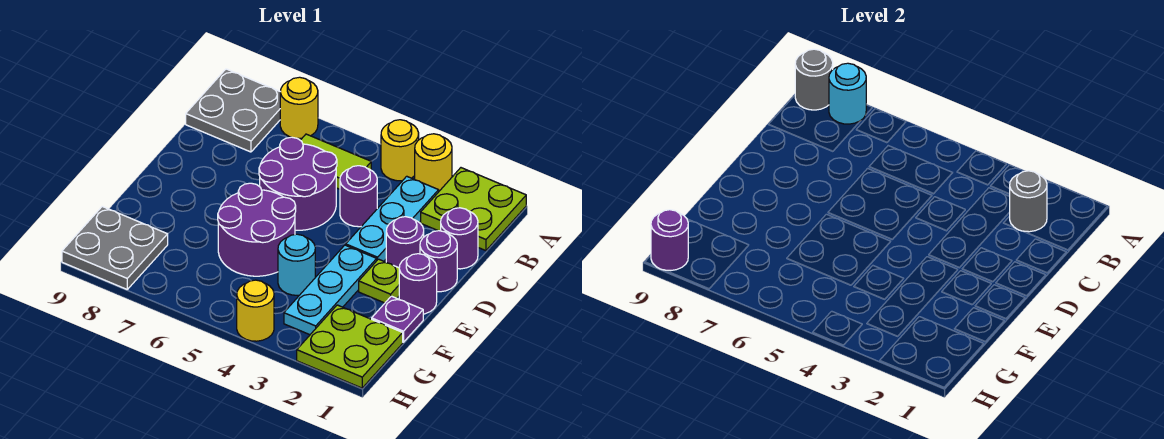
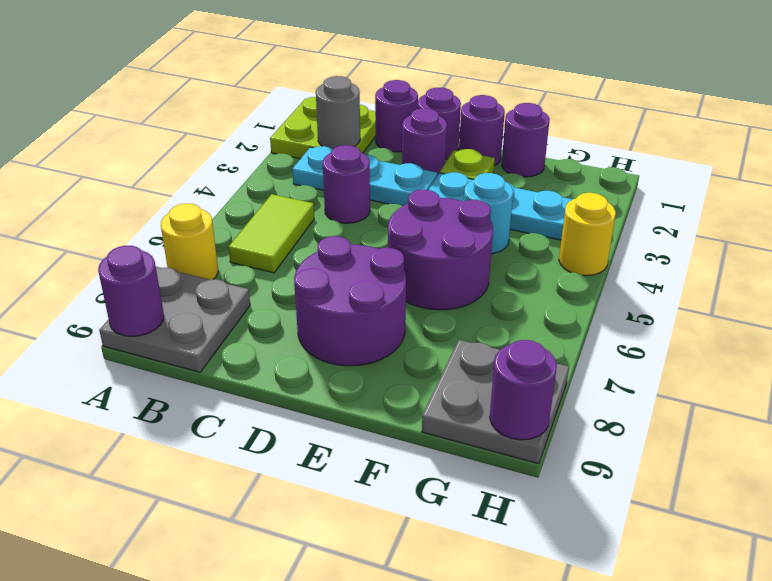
yellow 1x1 round brick [415,134,452,191] -> none
yellow 1x1 round brick [381,120,419,181] -> none
cyan 1x1 round brick [829,63,866,124] -> none
grey 1x1 round brick [795,49,833,110] -> purple 1x1 round brick [98,246,164,337]
purple 2x2 round brick [259,137,337,230] -> purple 2x2 round brick moved to [294,236,406,366]
purple 1x1 plate [372,296,423,342] -> purple 1x1 round brick [502,103,550,177]
lime 2x2 plate [297,305,403,388] -> none

